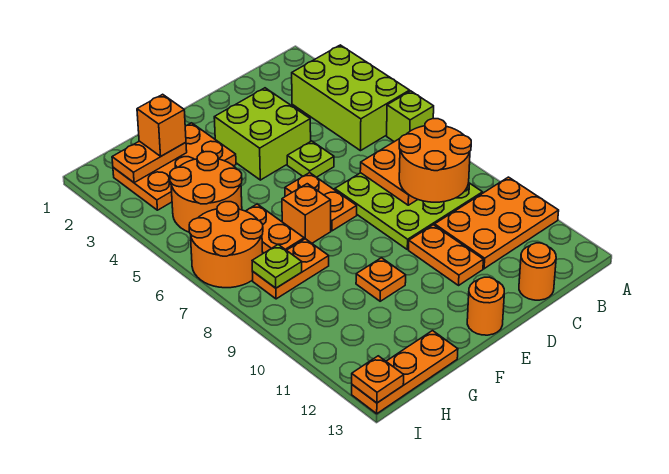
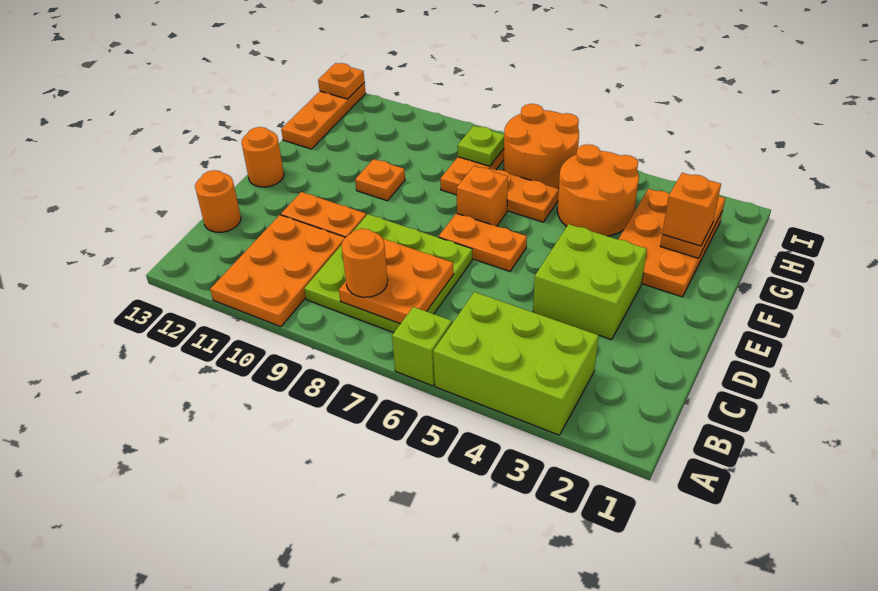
orange 2x2 round brick [399,119,471,202] -> orange 1x1 round brick [342,229,388,297]
lime 1x1 plate [287,141,334,177] -> none

